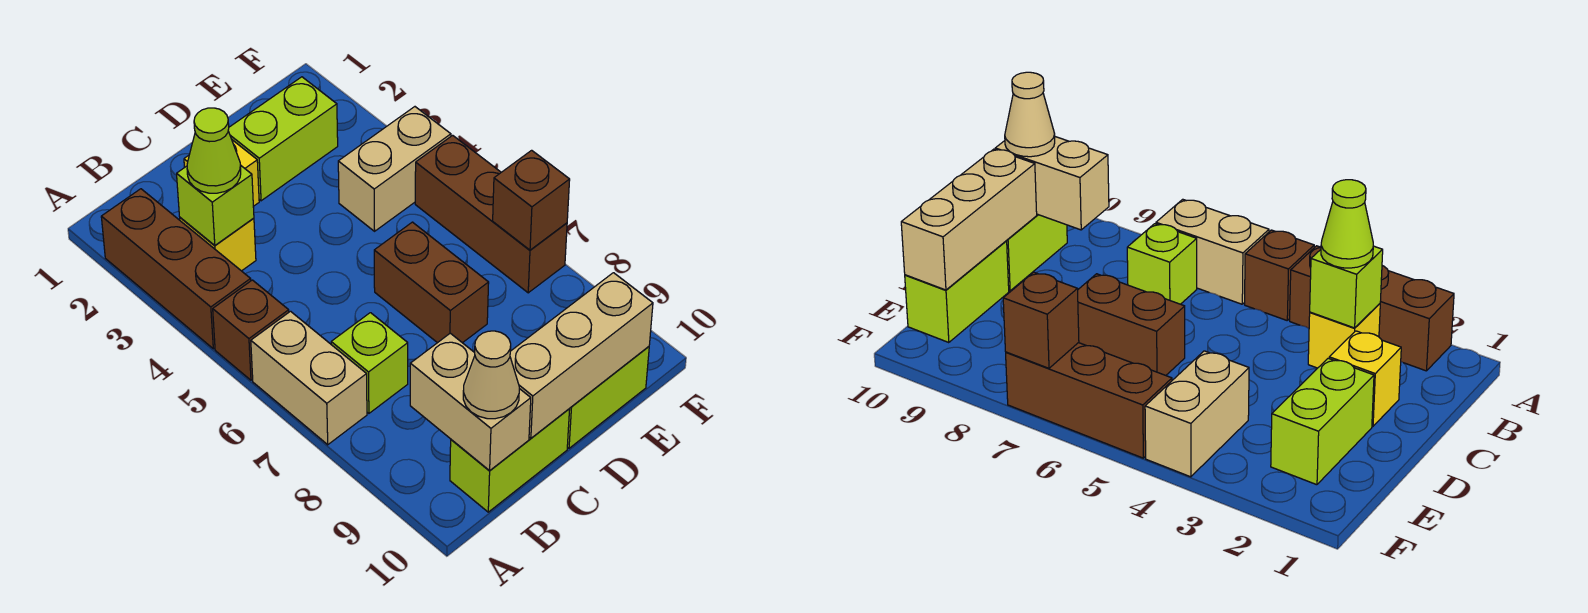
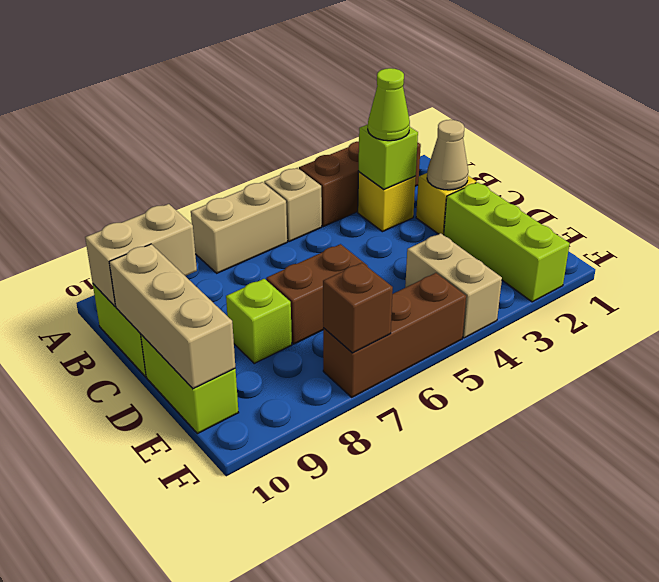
brown 1x1 brick [213,280,289,380] -> tan 1x1 brick [264,168,322,242]
lime 1x1 brick [331,313,408,413] -> lime 1x1 brick moved to [226,279,292,363]
tan 1x1 cone [463,331,519,419] -> tan 1x1 cone moved to [427,120,468,190]
lime 1x2 brick [228,77,338,201] -> lime 1x3 brick [444,182,570,302]

